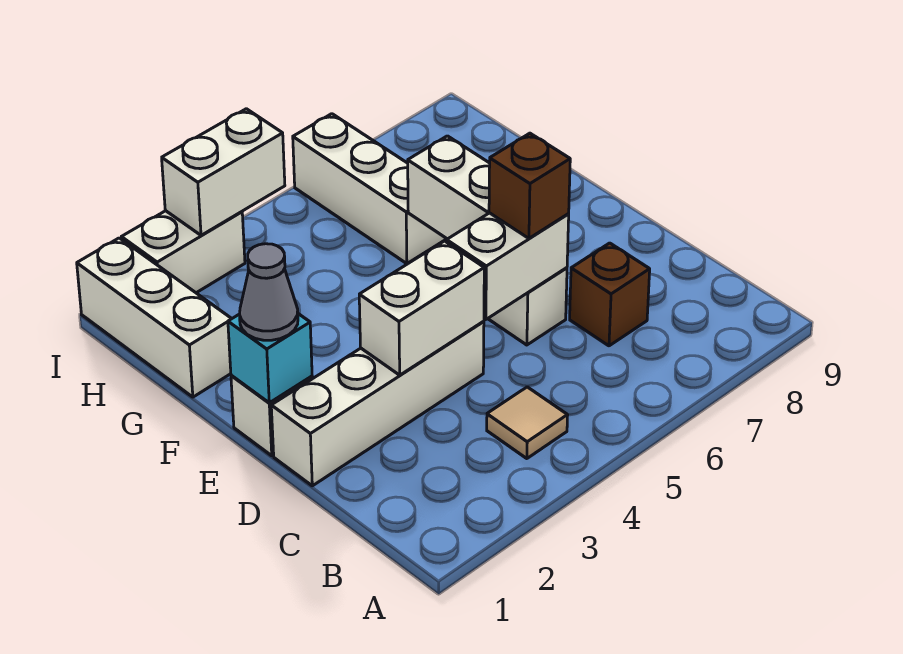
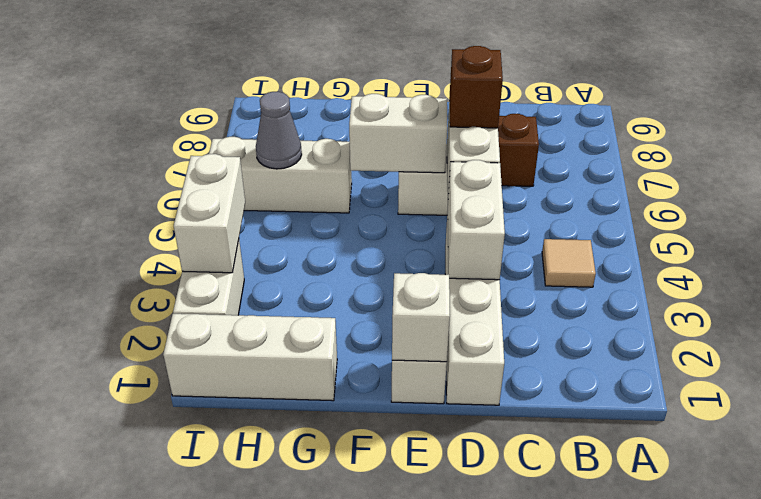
cyan 1x1 brick [228,314,312,403] -> white 1x1 brick [392,273,450,362]
grey 1x1 cone [240,244,298,340] -> grey 1x1 cone moved to [256,92,302,169]

